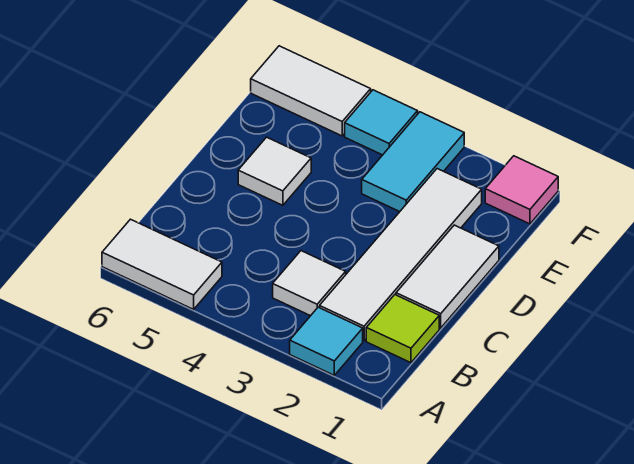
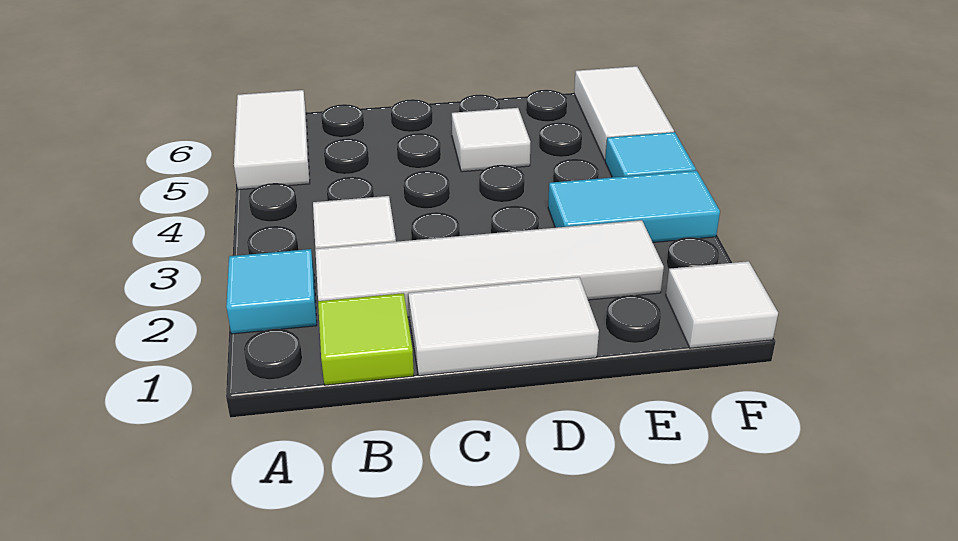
pink 1x1 tile [485,156,558,224] -> white 1x1 tile [666,261,778,348]

